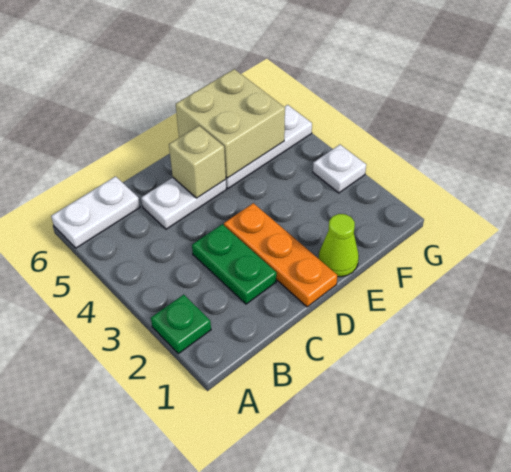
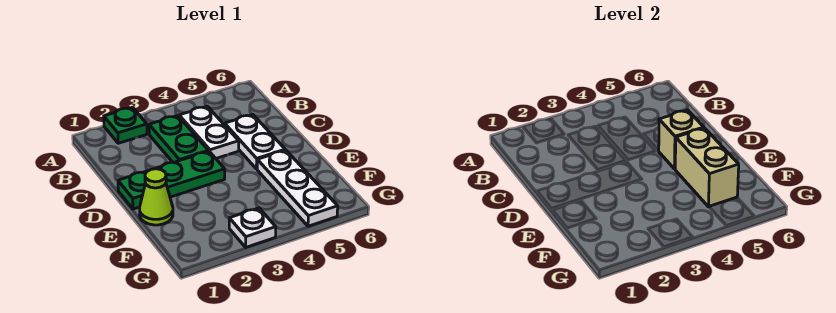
white 1x2 plate [51,176,140,248] -> white 1x2 plate moved to [179,106,239,158]
green 1x2 plate [192,224,277,304] -> green 1x2 plate turned to [149,116,208,163]
orange 1x3 plate [224,203,337,307] -> green 1x3 plate [118,151,225,209]
tan 2x2 brick [176,69,285,178] -> tan 1x2 brick [675,128,739,207]

